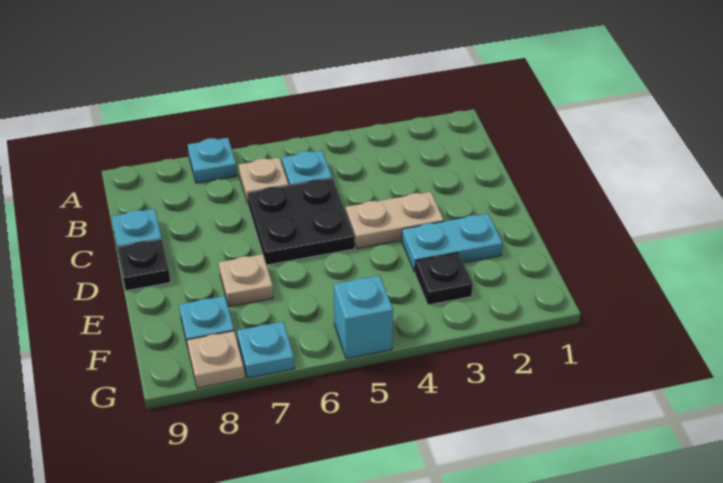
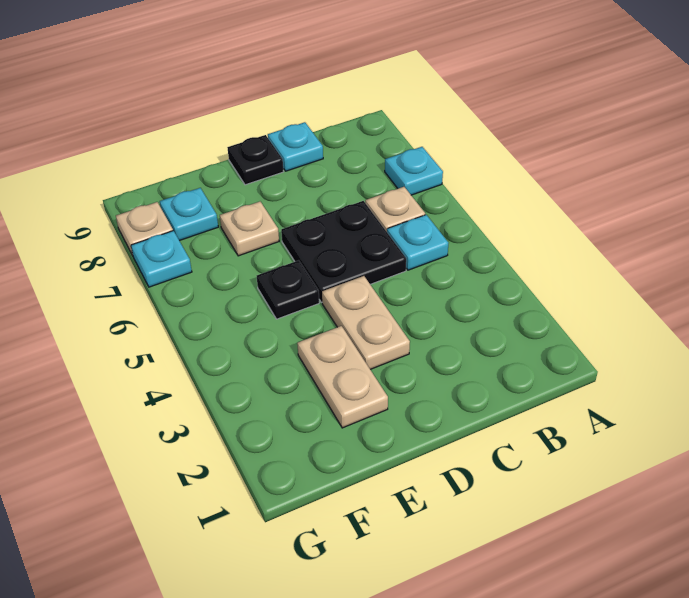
cyan 1x2 plate [402,214,503,272] -> tan 1x2 plate [297,326,388,428]
black 1x1 plate [415,253,473,305] -> black 1x1 plate moved to [257,260,319,319]
cyan 1x1 brick [334,275,393,359] -> none

